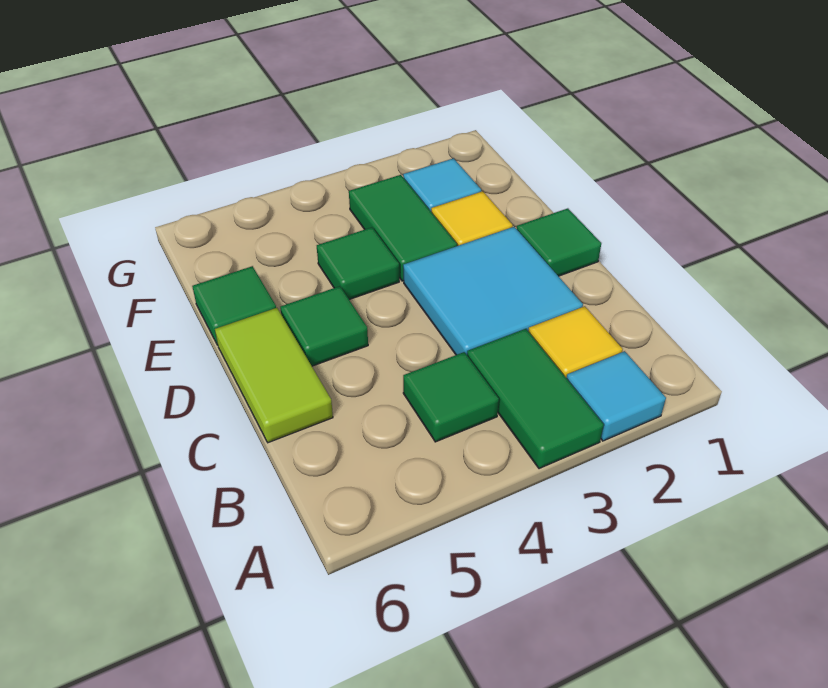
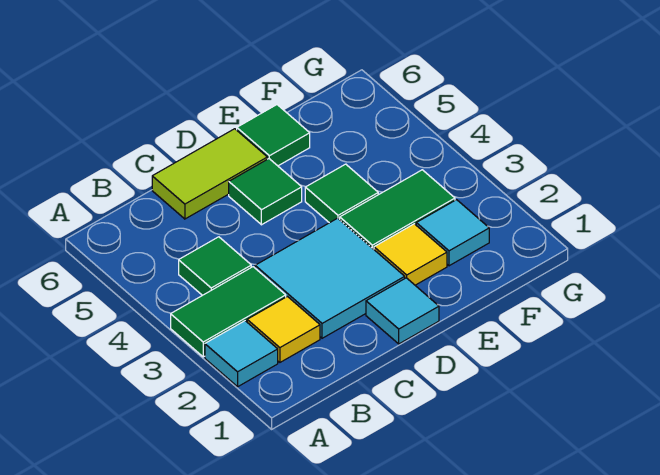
green 1x1 tile [517,208,601,276] -> cyan 1x1 tile [366,278,439,344]

